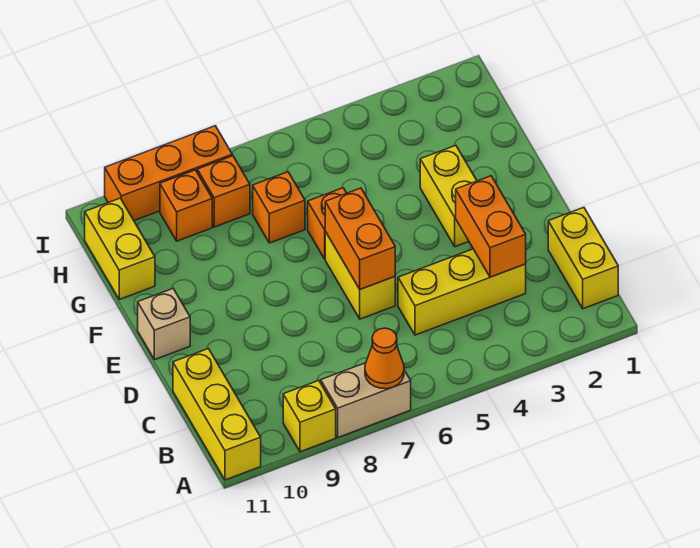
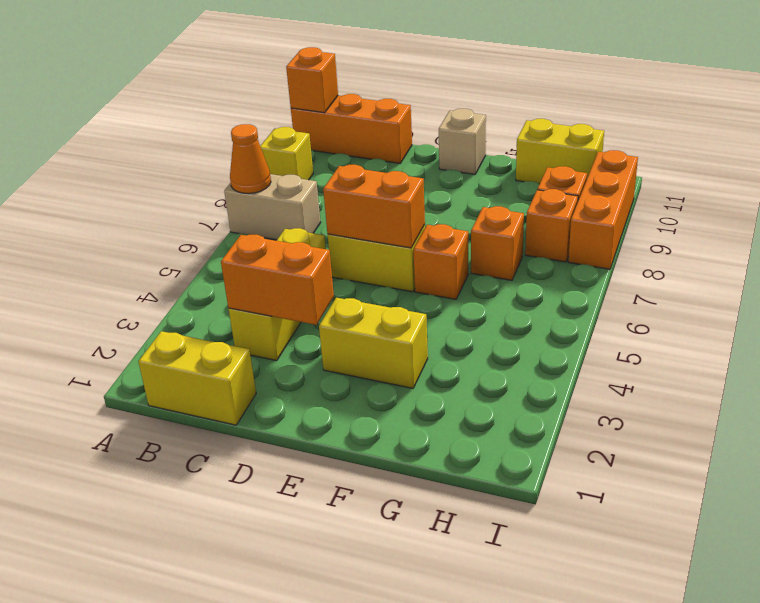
tan 1x2 brick [321,363,411,437] -> tan 1x2 brick turned to [224,174,321,240]
yellow 1x3 brick [173,349,261,480] -> orange 1x3 brick [291,94,412,163]
none -> orange 1x1 brick [286,47,338,113]

